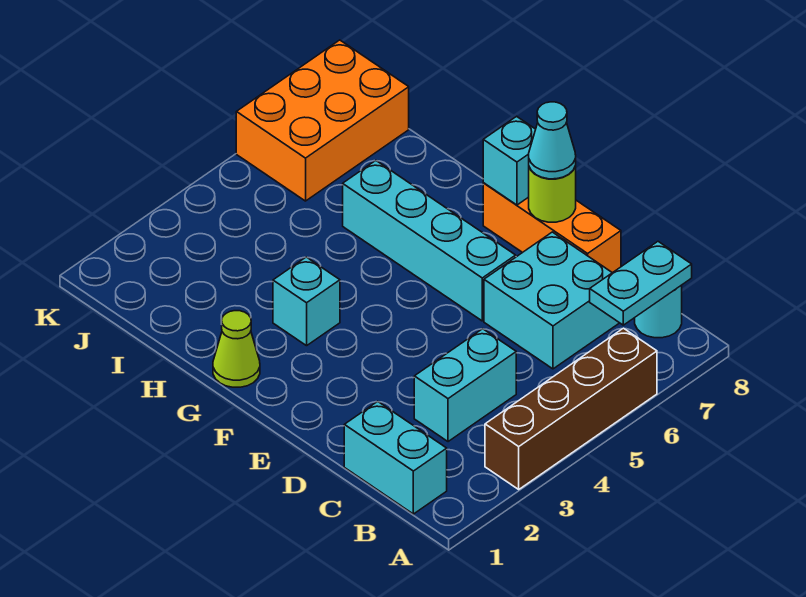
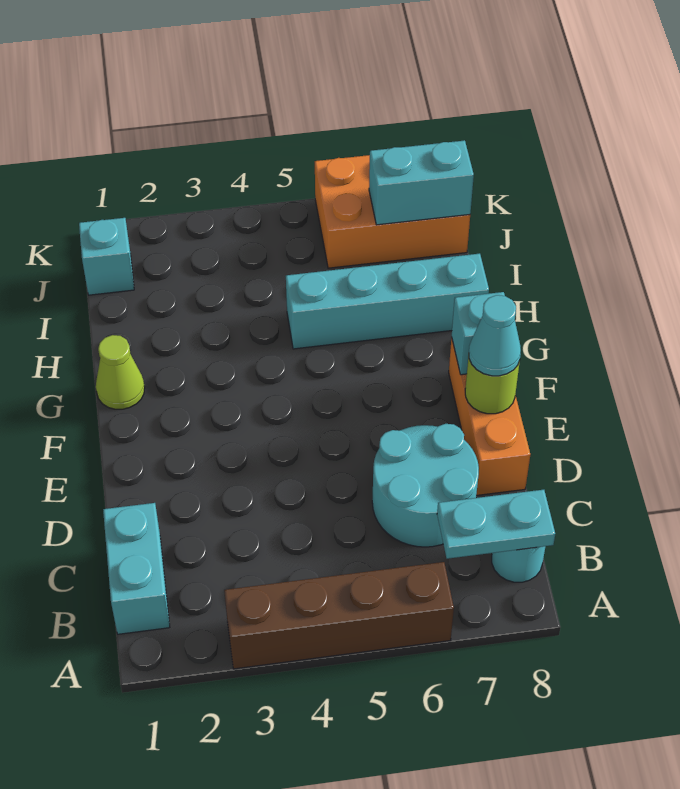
cyan 1x2 brick [414,329,516,442] -> cyan 1x2 brick moved to [369,140,474,225]
cyan 2x2 brick [484,232,619,369] -> cyan 2x2 round brick [372,424,479,547]
cyan 1x4 brick [343,161,516,321] -> cyan 1x4 brick turned to [286,254,489,349]
cyan 1x1 brick [273,257,340,346] -> cyan 1x1 brick moved to [79,218,134,295]

